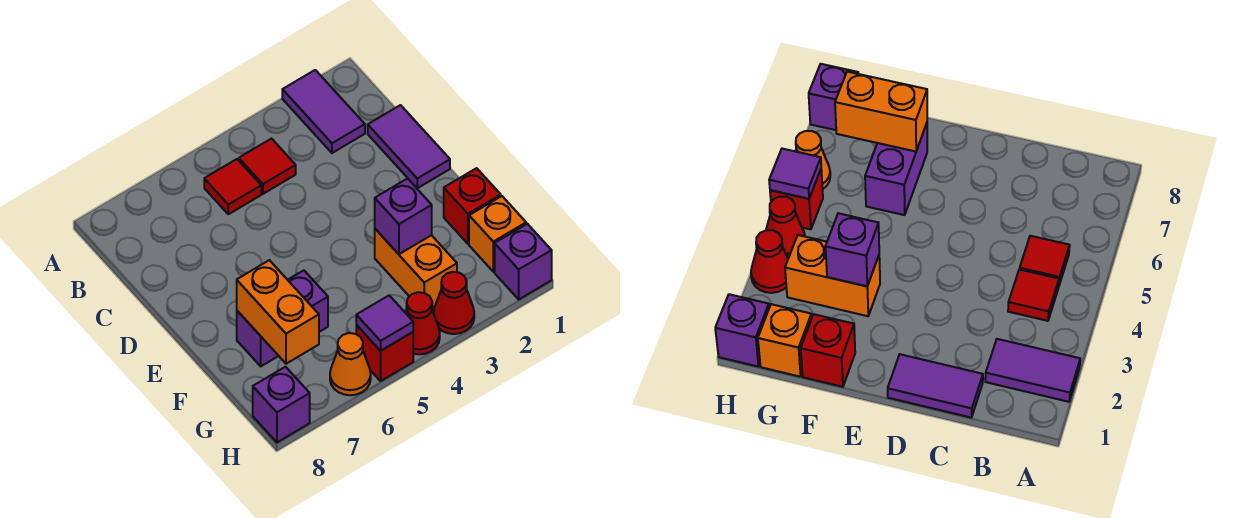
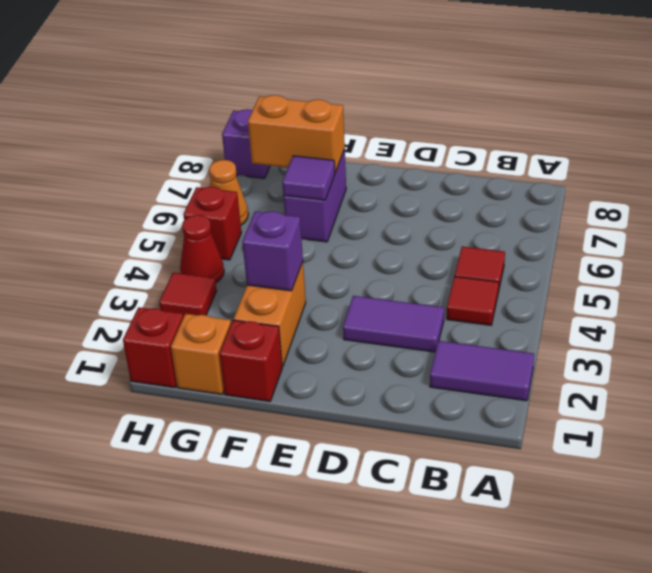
purple 1x2 tile [368,105,450,188] -> purple 1x2 tile moved to [343,296,444,352]
orange 1x2 brick [375,229,457,308] -> orange 1x2 brick turned to [234,262,306,366]
purple 1x1 brick [495,224,552,299] -> red 1x1 brick [123,307,184,388]
red 1x1 cone [434,272,474,334] -> red 1x1 tile [159,273,216,317]
purple 1x1 tile [356,295,413,351] -> purple 1x1 tile moved to [282,156,335,200]

